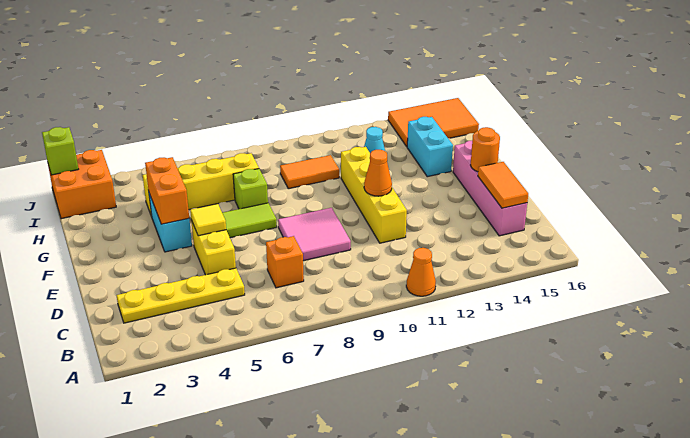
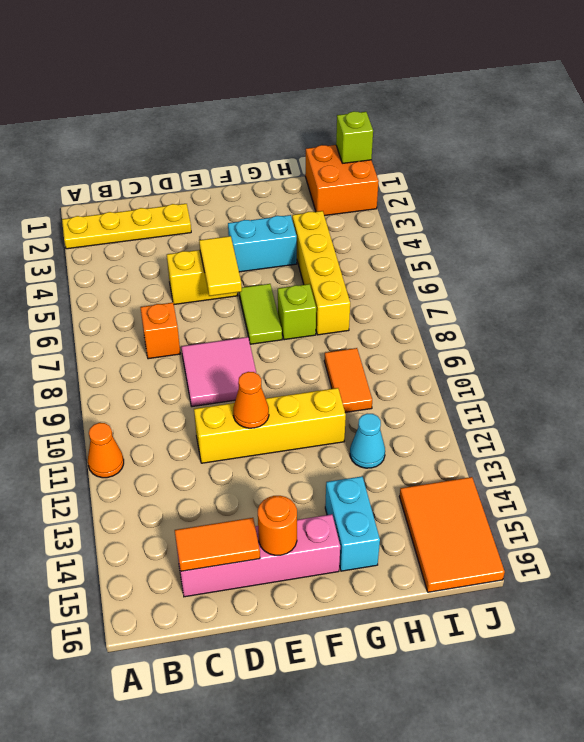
yellow 1x4 plate [116,268,245,323] -> yellow 1x4 plate turned to [62,204,191,249]
yellow 1x1 tile [190,204,226,236] -> yellow 1x2 tile [199,236,242,296]
orange 1x2 brick [145,157,189,224] -> none
cyan 1x2 brick [407,117,453,177] -> cyan 1x2 brick turned to [325,476,380,571]

